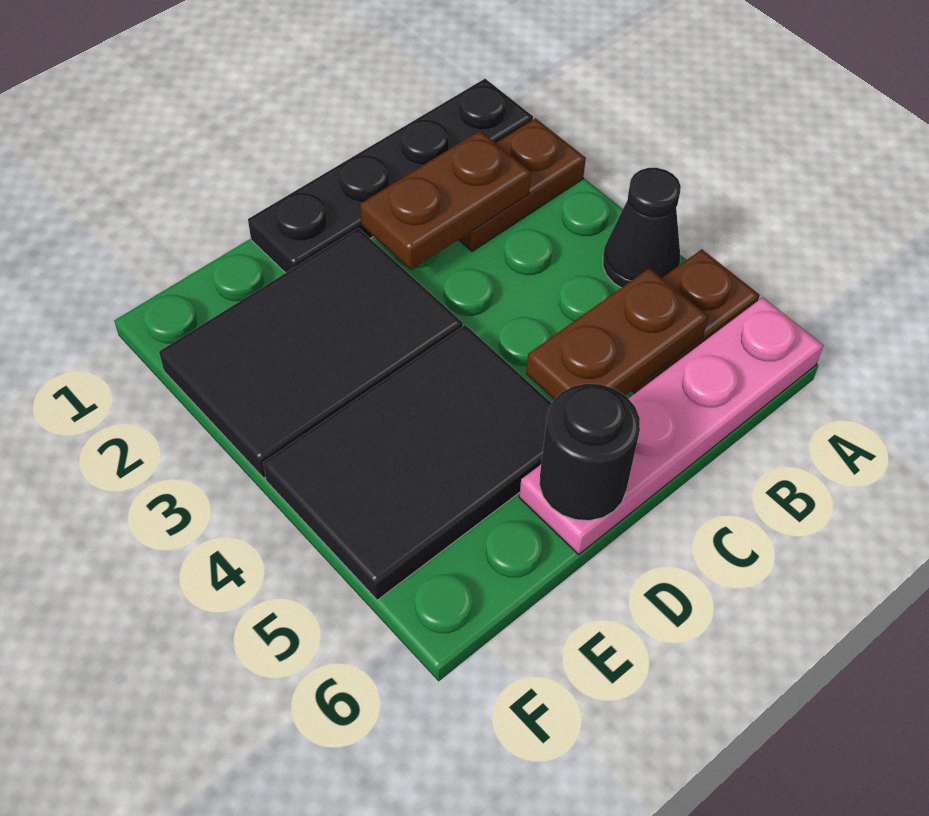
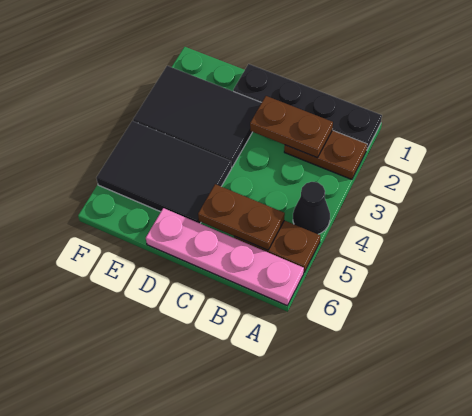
black 1x1 round brick [540,384,640,521] -> none

